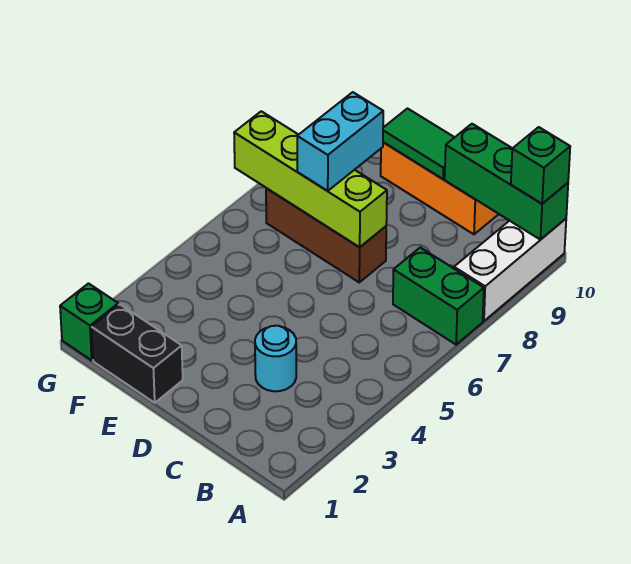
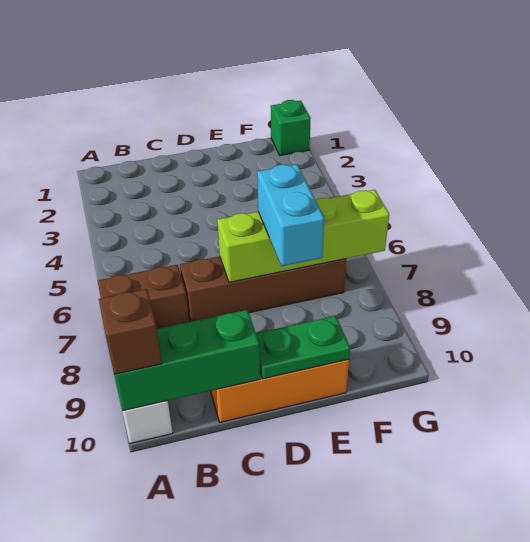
green 1x2 brick [393,248,484,345] -> brown 1x2 brick [98,265,189,329]
green 1x1 brick [511,127,570,204] -> brown 1x1 brick [99,289,162,374]
cyan 1x1 round brick [255,326,296,391] -> none
brown 1x3 brick [266,188,386,282] -> brown 1x4 brick [180,256,346,322]
green 1x2 tile [383,109,455,179] -> green 1x2 plate [256,316,350,379]
black 1x2 brick [91,304,183,403] -> none

